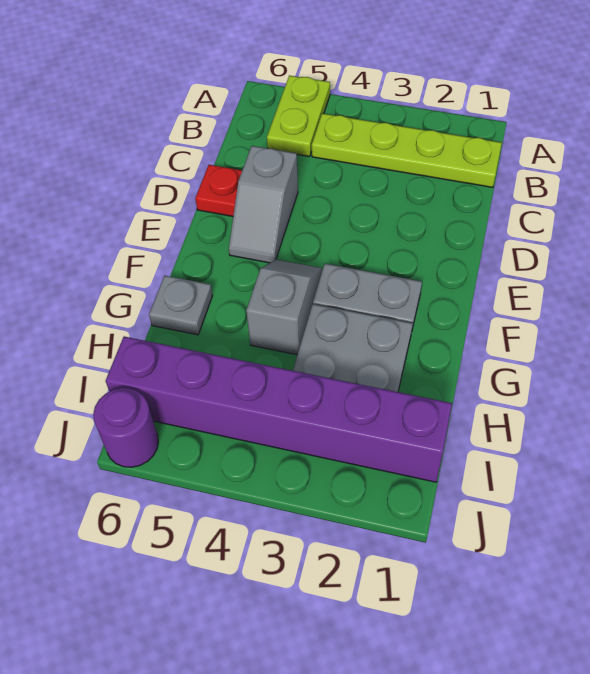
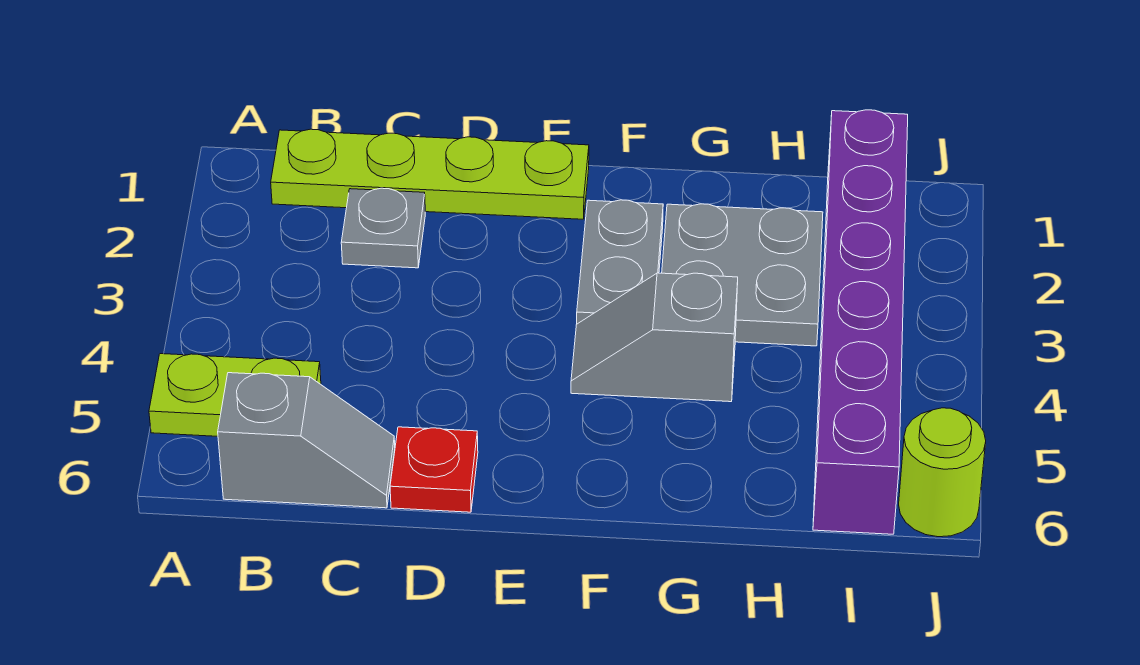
lime 1x4 plate [312,113,502,187] -> lime 1x4 plate turned to [271,129,589,219]
grey 1x2 slope [229,146,298,263] -> grey 1x2 slope moved to [218,373,395,508]
grey 1x1 plate [149,276,212,335] -> grey 1x1 plate moved to [341,188,425,268]
purple 1x1 round brick [93,388,158,467] -> lime 1x1 round brick [899,408,986,537]

